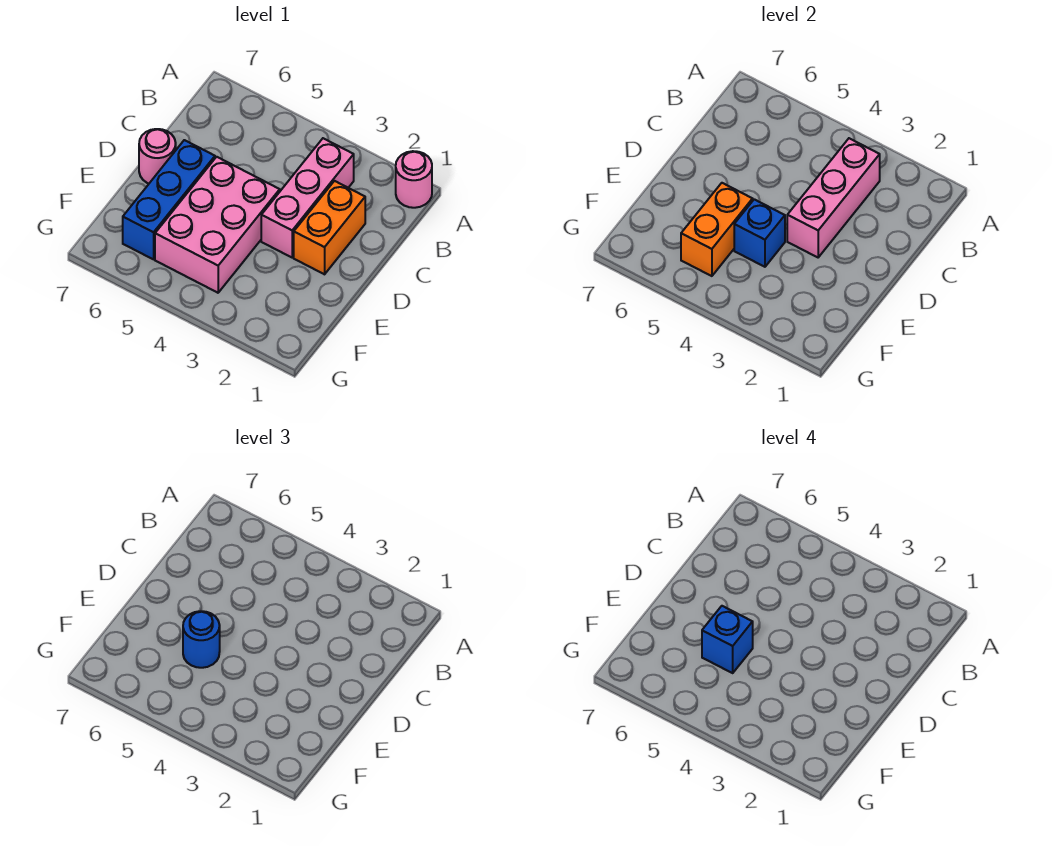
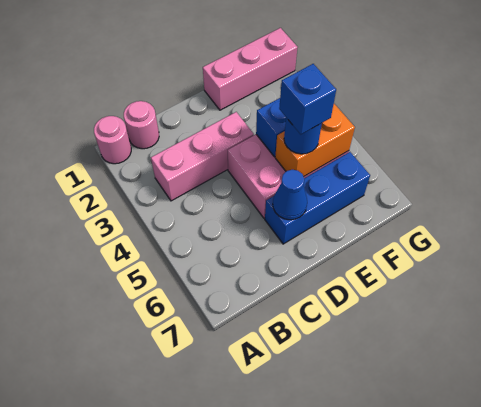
pink 1x3 brick [787,138,880,257] -> pink 1x3 brick moved to [203,28,298,110]
orange 1x2 brick [294,181,365,274] -> none
none -> blue 1x1 cone [273,170,307,220]
pink 1x1 round brick [139,129,176,184] -> pink 1x1 round brick moved to [124,101,159,149]

